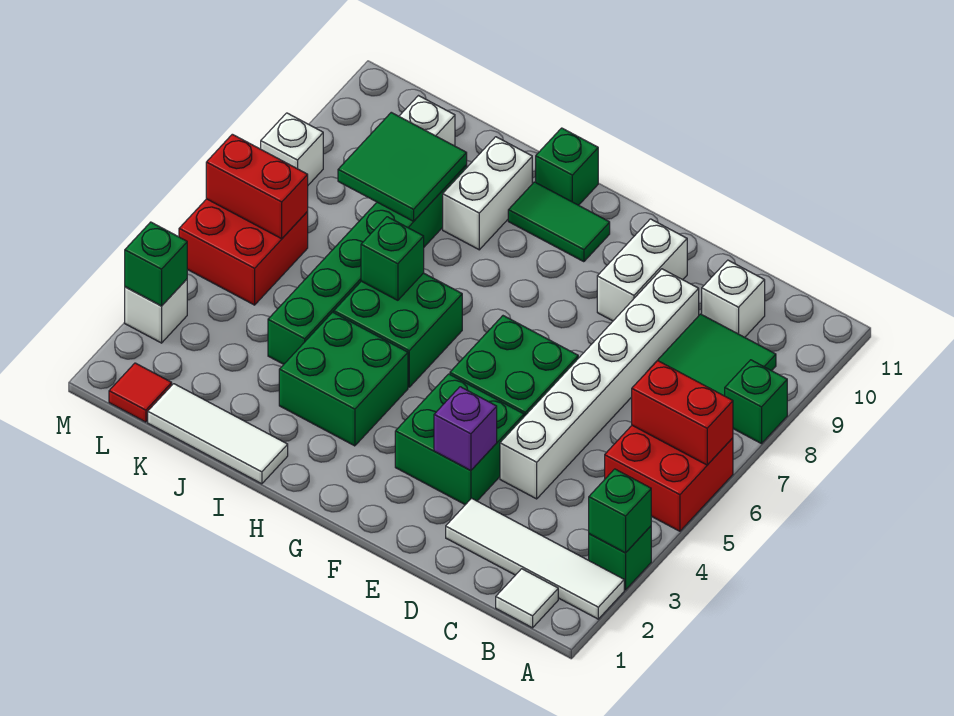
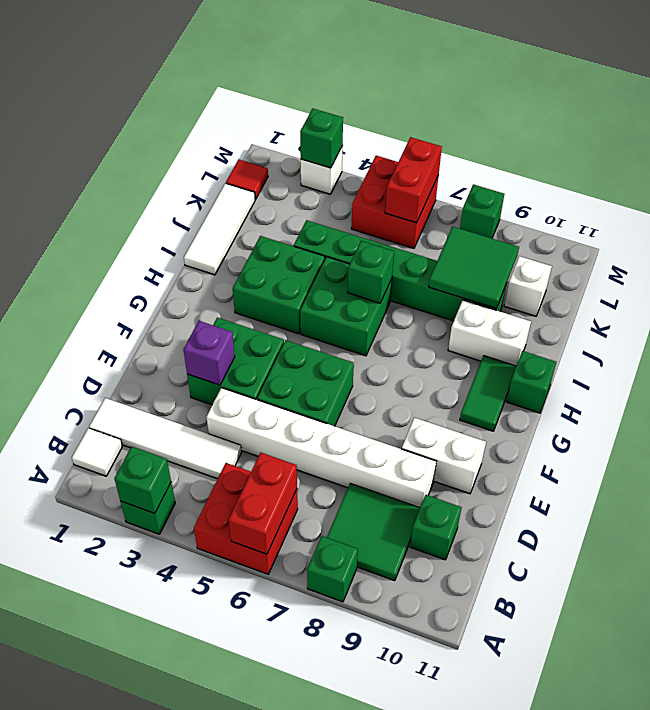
white 1x4 tile [446,498,624,619] -> white 1x4 tile turned to [89,398,242,479]
white 1x1 brick [702,260,765,337] -> green 1x1 brick [410,495,462,560]
white 1x1 brick [261,113,323,185] -> green 1x1 brick [460,184,504,238]

